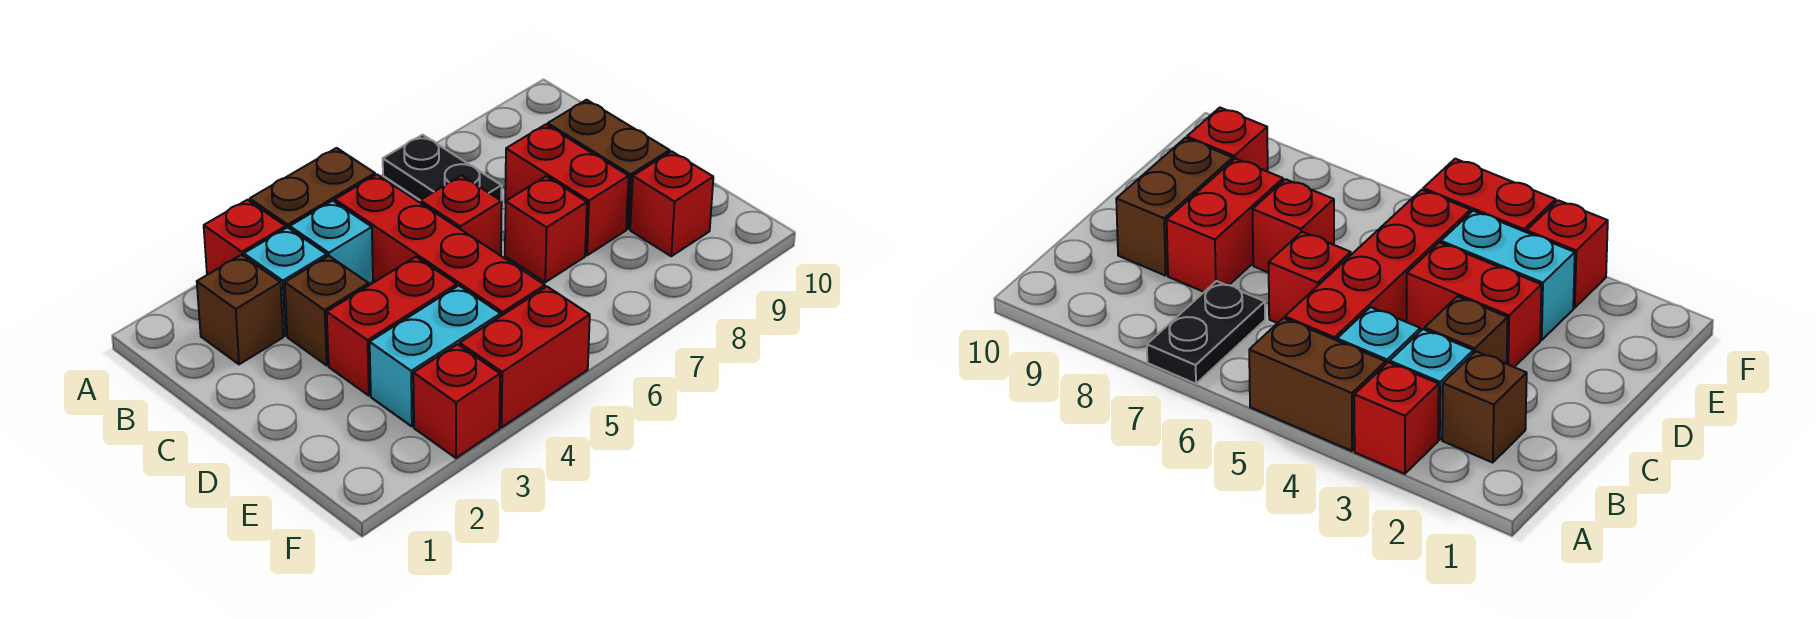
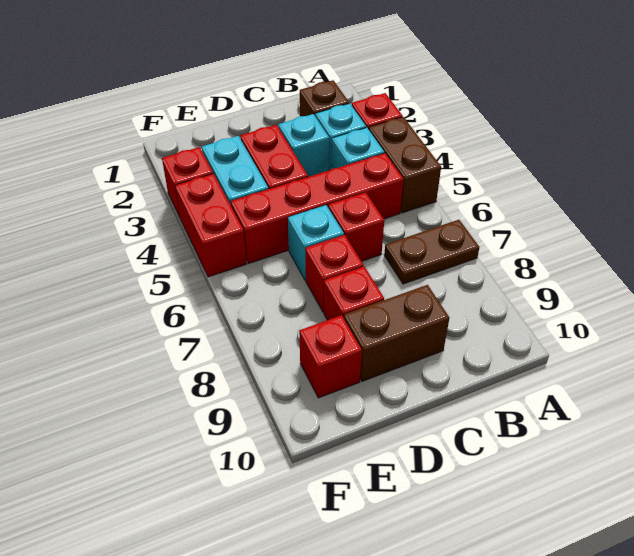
black 1x2 plate [383,135,502,200] -> brown 1x2 plate [384,220,479,284]
brown 1x1 brick [285,256,369,365] -> cyan 1x1 brick [278,114,329,177]
red 1x2 brick [505,124,629,255] -> red 1x1 brick [324,266,384,320]
none -> cyan 1x1 brick [288,205,344,281]

